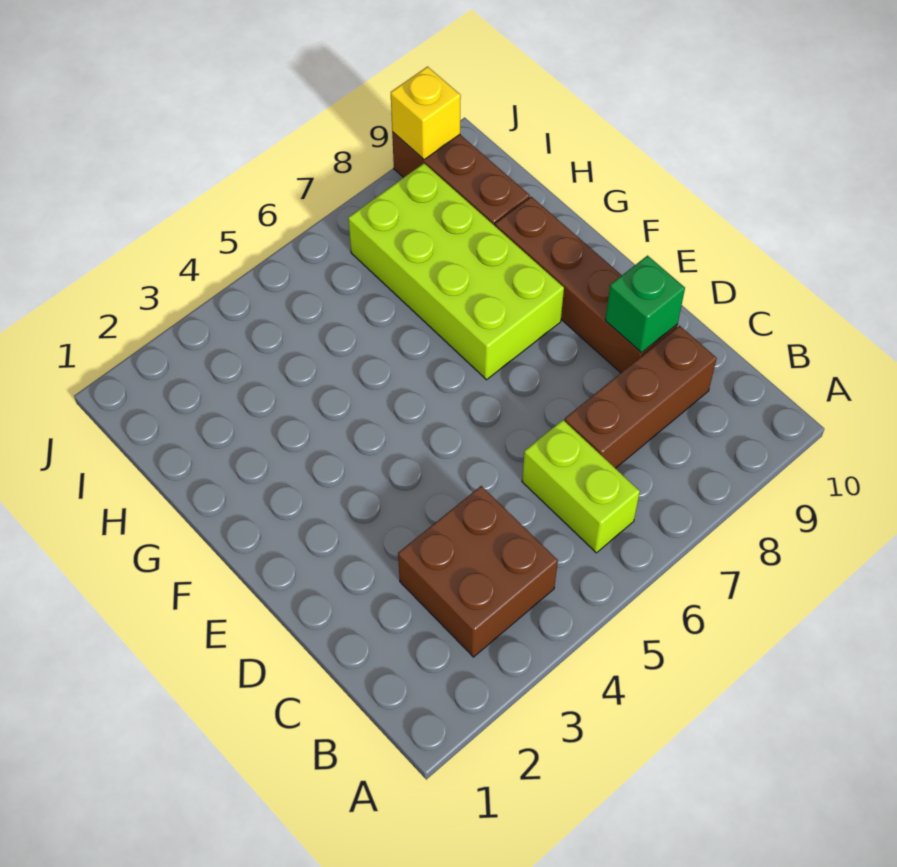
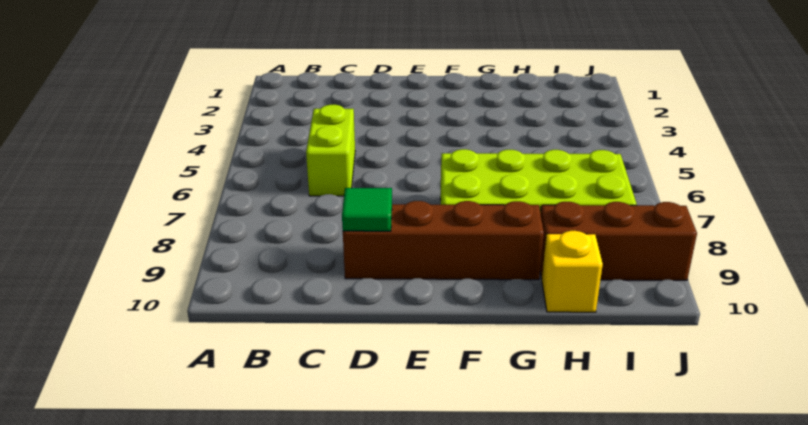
brown 2x2 brick [398,486,558,657] -> none
lime 1x2 brick [522,420,640,553] -> lime 1x2 brick turned to [306,105,355,196]
brown 1x3 brick [565,326,717,468] -> none
green 1x1 brick [605,256,685,353] -> green 1x1 tile [342,188,392,231]
yellow 1x1 brick [391,67,461,159] -> yellow 1x1 brick moved to [542,231,603,312]

